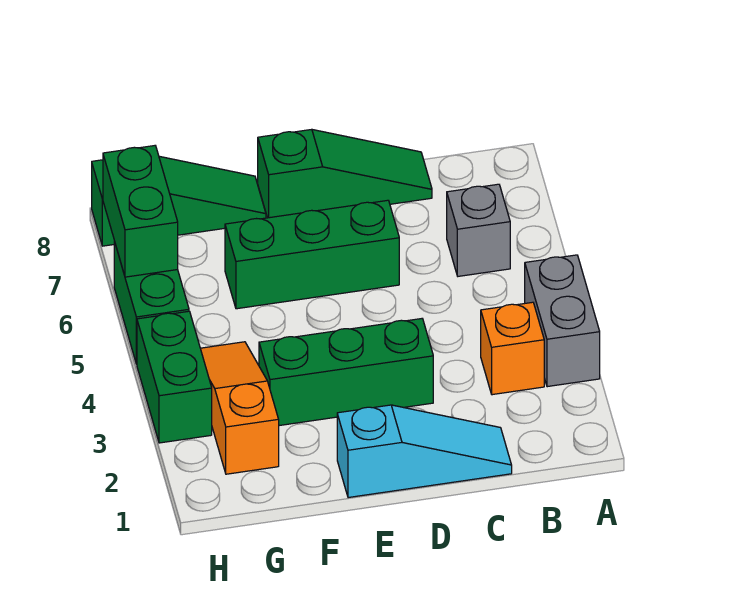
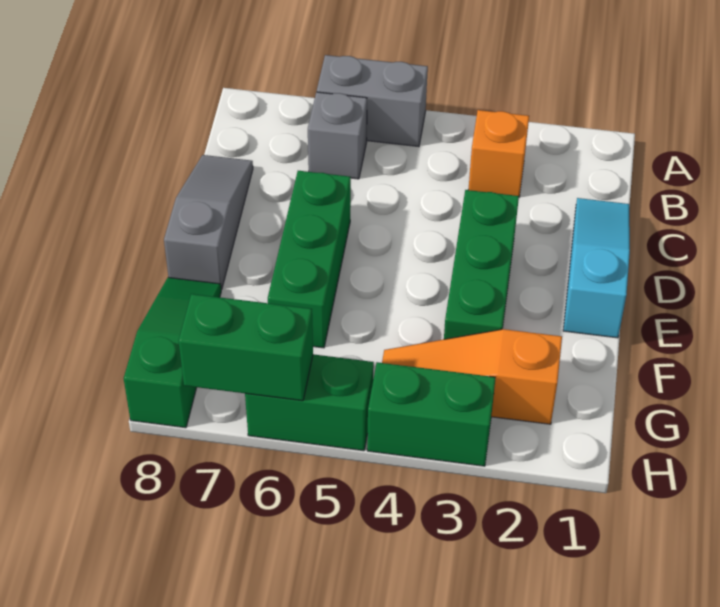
grey 1x2 brick [525,255,600,387] -> grey 1x2 brick moved to [317,55,428,147]
green 1x3 slope [258,129,432,218] -> grey 1x3 slope [164,155,253,290]

